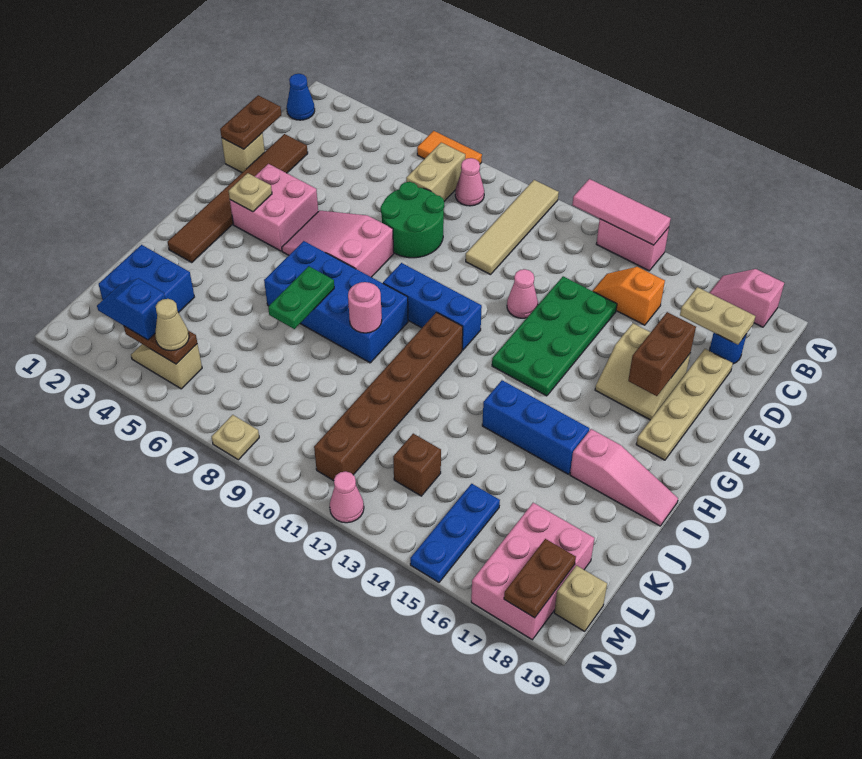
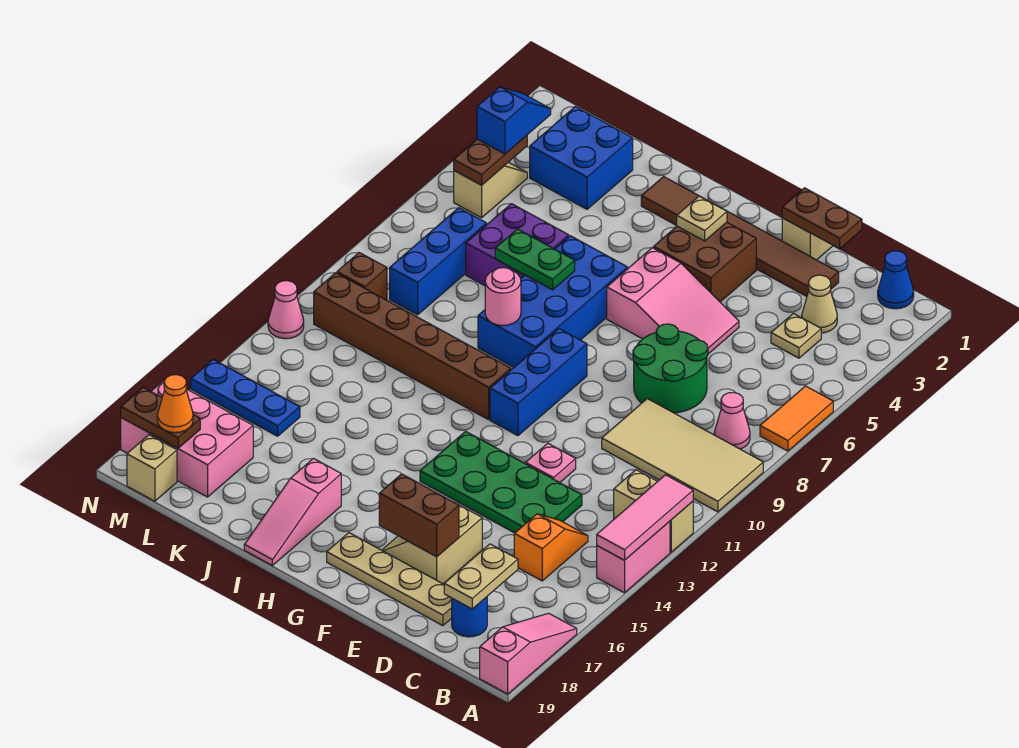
tan 1x4 tile [466,180,559,275] -> tan 2x4 tile [602,399,763,512]
pink 1x2 slope [710,269,784,327] -> pink 1x3 slope [480,613,577,694]
tan 1x2 brick [406,143,465,201] -> tan 1x2 brick moved to [614,470,693,552]
pink 1x1 cone [507,269,538,318] -> pink 1x1 plate [526,443,576,483]
pink 2x2 brick [230,164,318,251] -> brown 2x2 brick [653,222,756,302]
pink 2x3 slope [282,210,394,277] -> pink 2x3 slope turned to [607,248,739,354]
blue 1x3 brick [482,380,589,474] -> blue 1x3 brick moved to [390,208,487,315]
none -> purple 2x2 brick [466,204,569,286]
brown 1x1 brick [393,434,441,496] -> brown 1x1 brick moved to [337,253,387,300]
tan 1x1 cone [155,299,189,351] -> tan 1x1 cone moved to [802,275,837,333]
none -> orange 1x1 cone [157,375,193,433]
tan 1x1 plate [211,415,259,460] -> tan 1x1 plate moved to [771,313,821,358]

